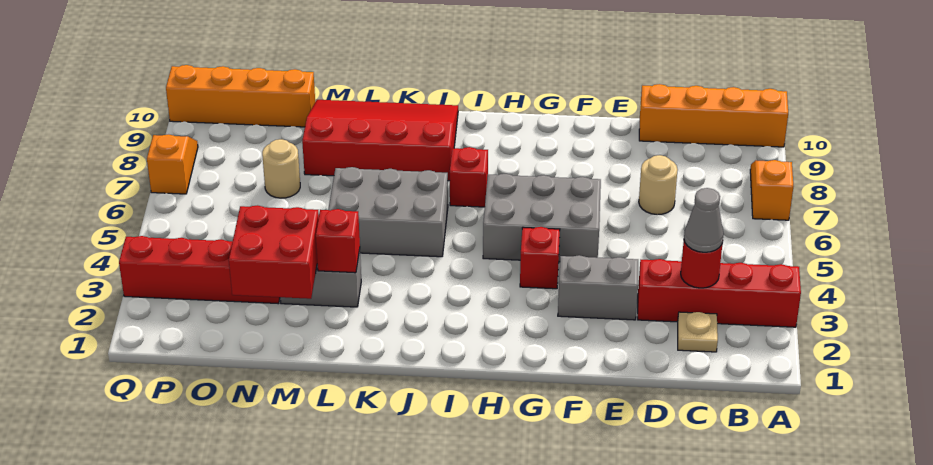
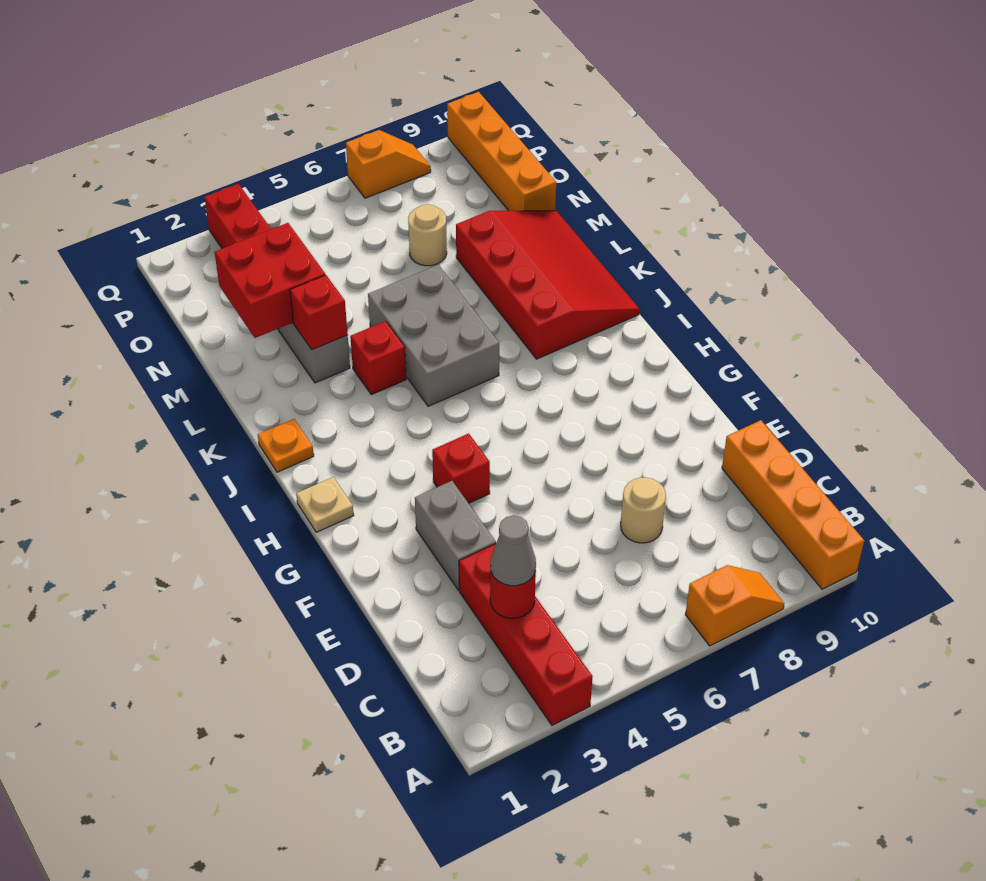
tan 1x1 plate [678,312,718,352] -> tan 1x1 plate moved to [296,477,354,532]
grey 2x3 brick [483,174,601,262] -> none
red 1x1 brick [450,147,488,207] -> red 1x1 brick moved to [350,321,406,395]
none -> orange 1x1 plate [258,419,314,472]

